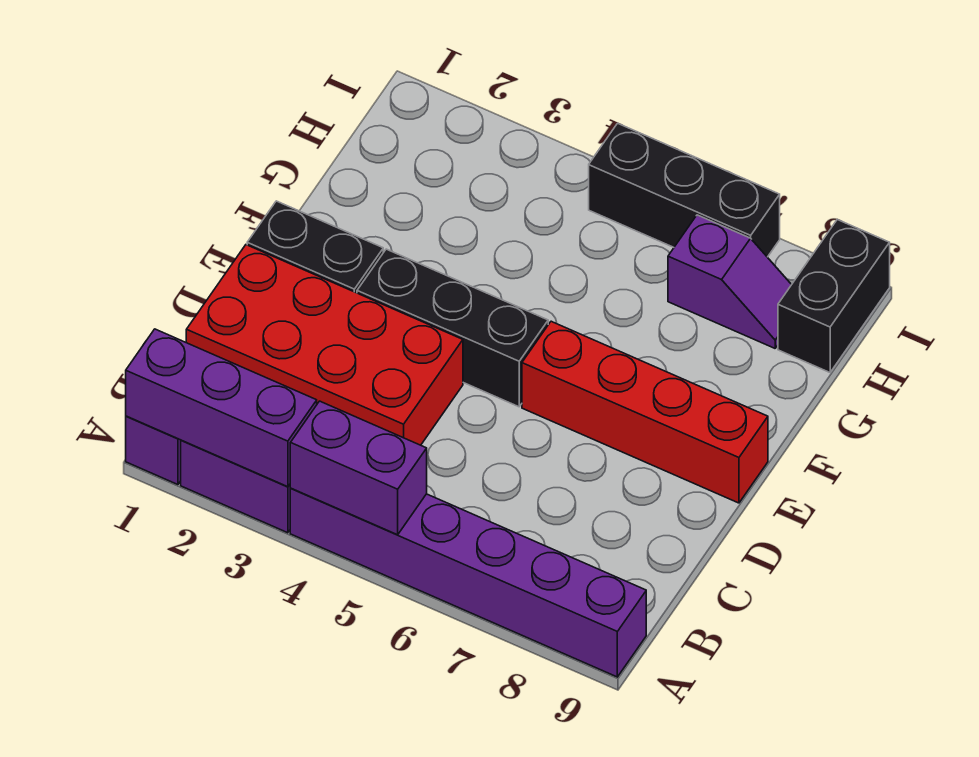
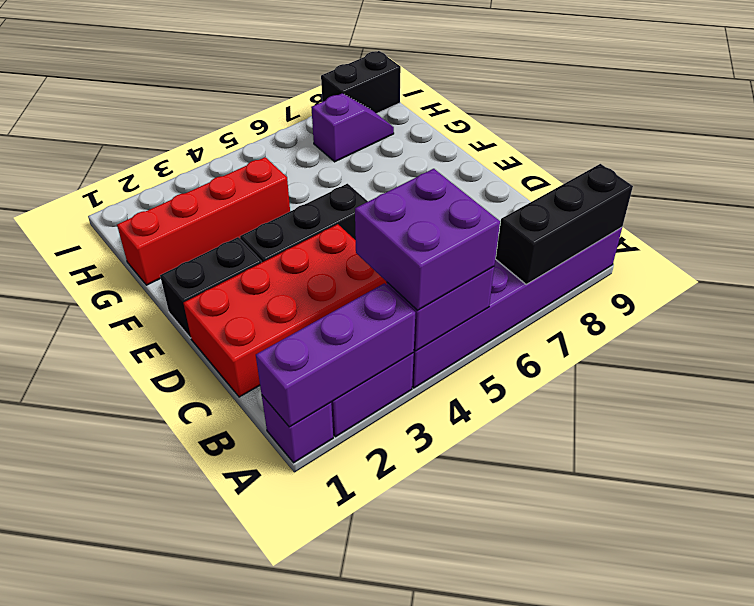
none -> purple 2x2 brick [355,169,500,311]
red 1x4 brick [522,321,768,503] -> red 1x4 brick moved to [117,157,290,285]
black 1x2 brick [778,220,890,372] -> black 1x2 brick turned to [321,51,401,114]
black 1x3 brick [589,123,780,257] -> black 1x3 brick moved to [496,164,633,285]

